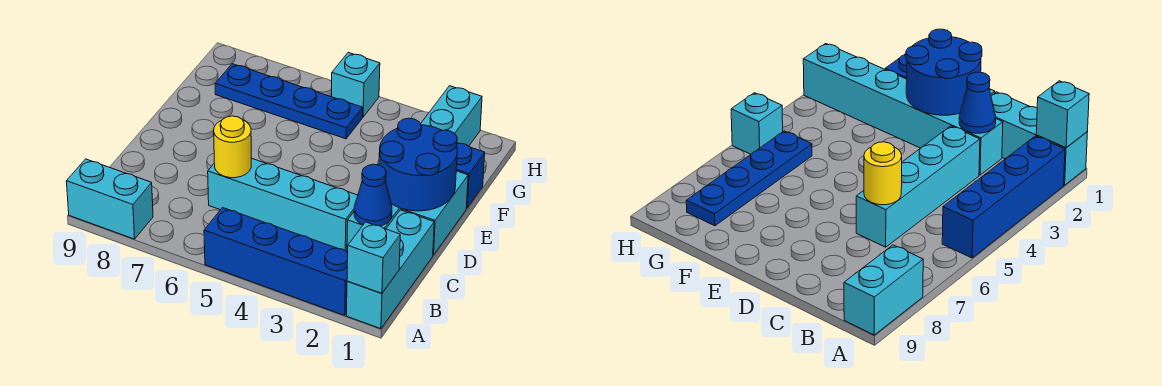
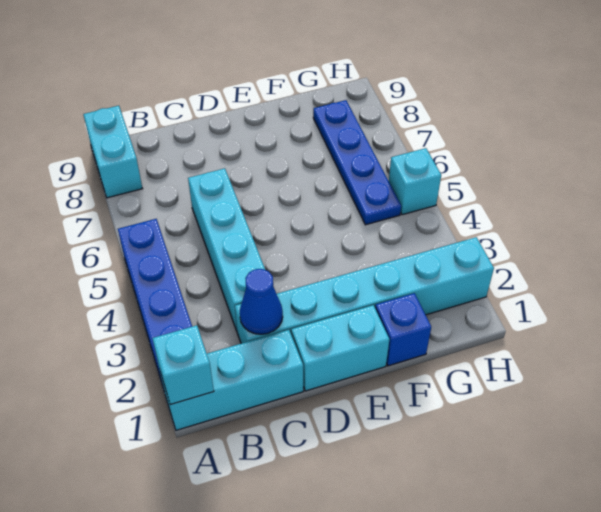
yellow 1x1 round brick [214,116,251,178] -> none
blue 2x2 round brick [379,118,457,211] -> none

